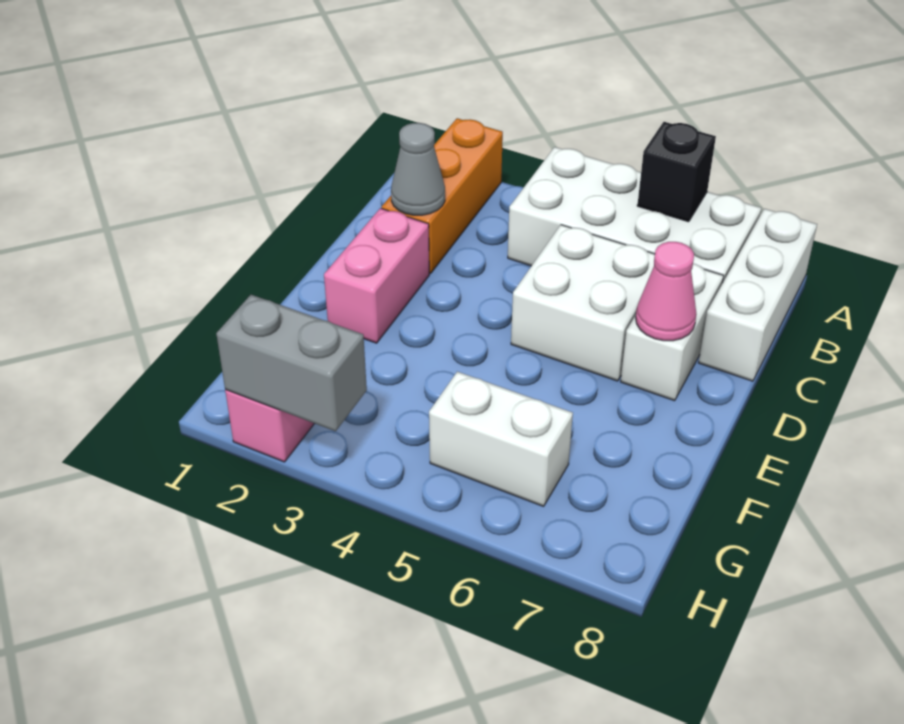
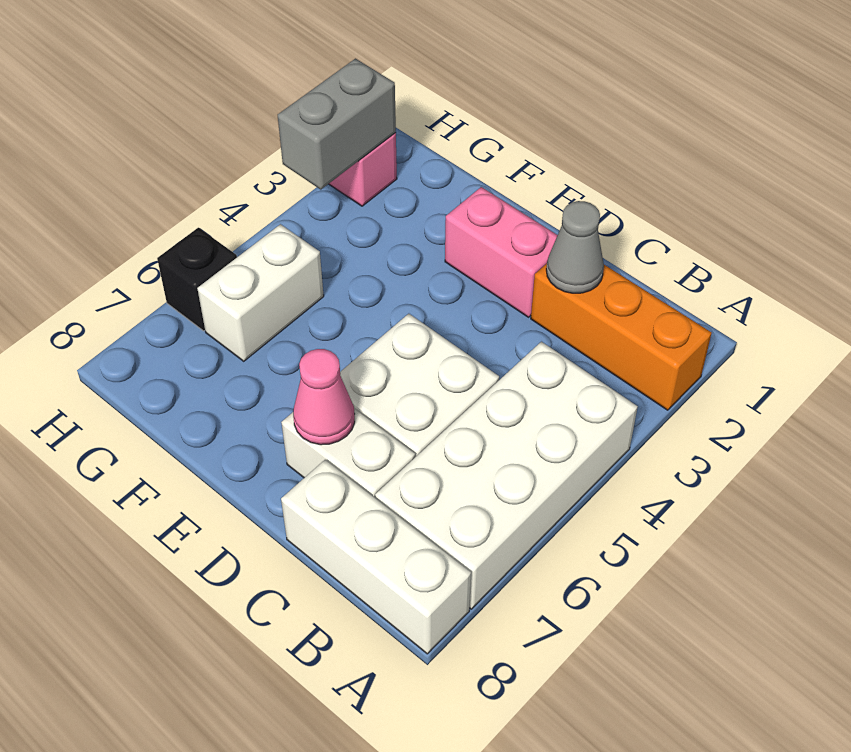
black 1x1 brick [637,122,716,222] -> black 1x1 brick moved to [157,228,237,331]

